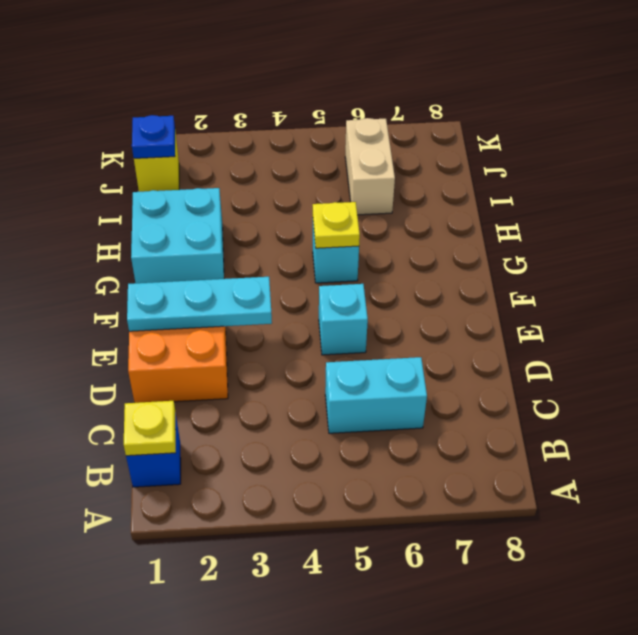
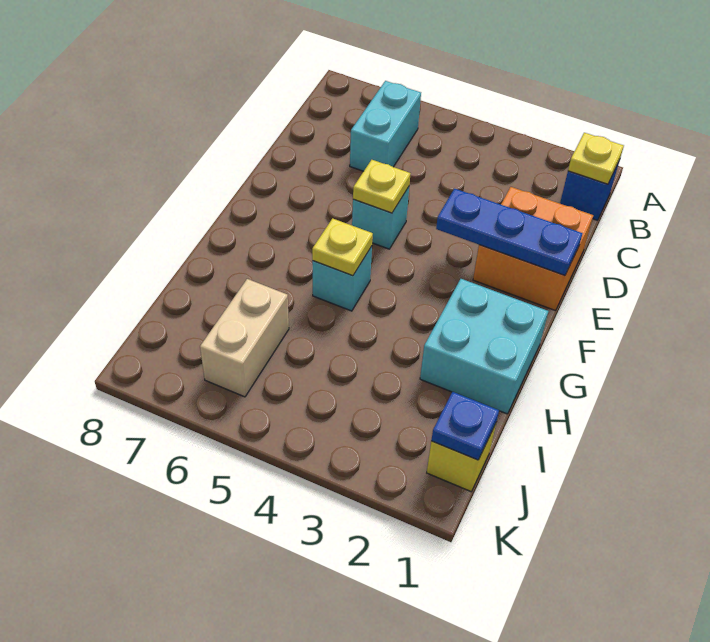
cyan 1x2 brick [325,357,427,433] -> cyan 1x2 brick turned to [350,81,421,171]
cyan 1x3 plate [127,277,272,331] -> blue 1x3 plate [436,189,583,276]
none -> yellow 1x1 plate [353,160,411,213]

